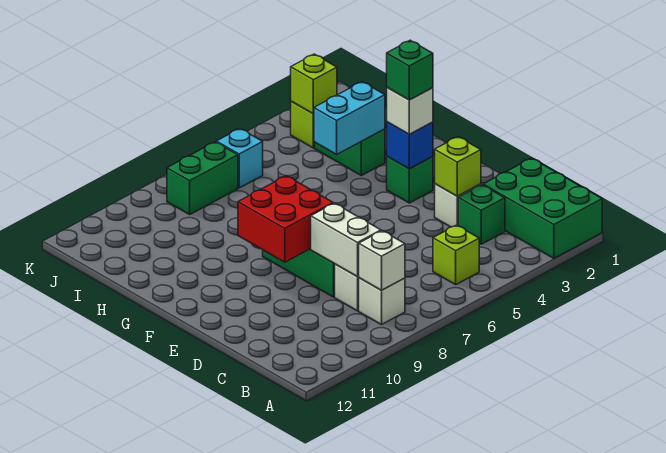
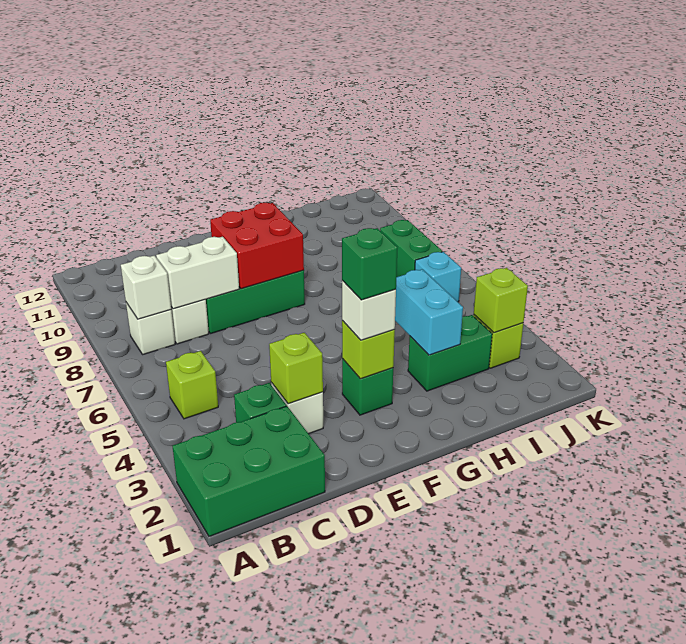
blue 1x1 brick [387,122,433,169] -> lime 1x1 brick [342,321,395,379]

